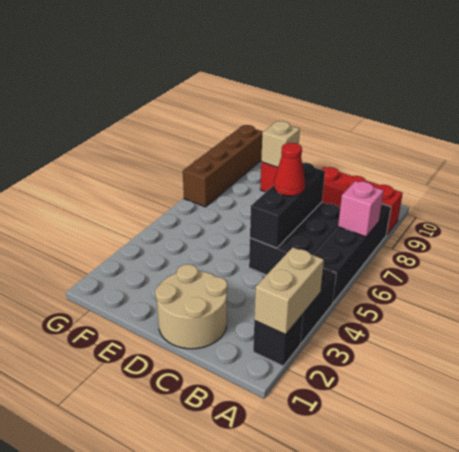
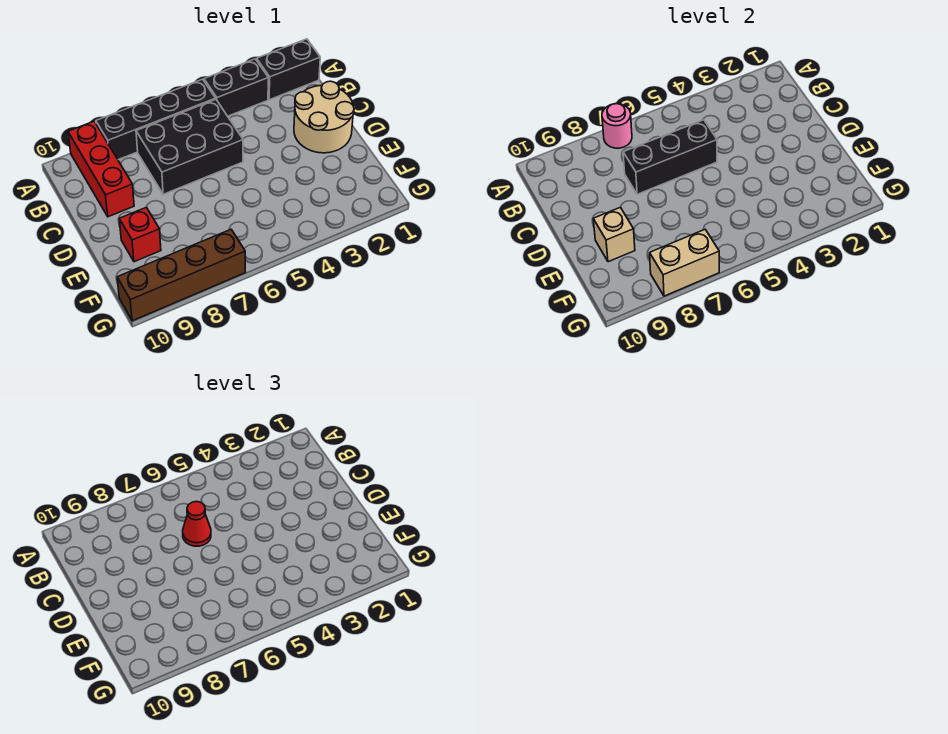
black 1x1 brick [253,314,303,366] -> black 1x2 brick [257,39,320,100]
tan 1x2 brick [254,247,324,334] -> tan 1x2 brick moved to [650,230,719,296]
pink 1x1 brick [338,181,384,237] -> pink 1x1 round brick [602,104,632,148]

